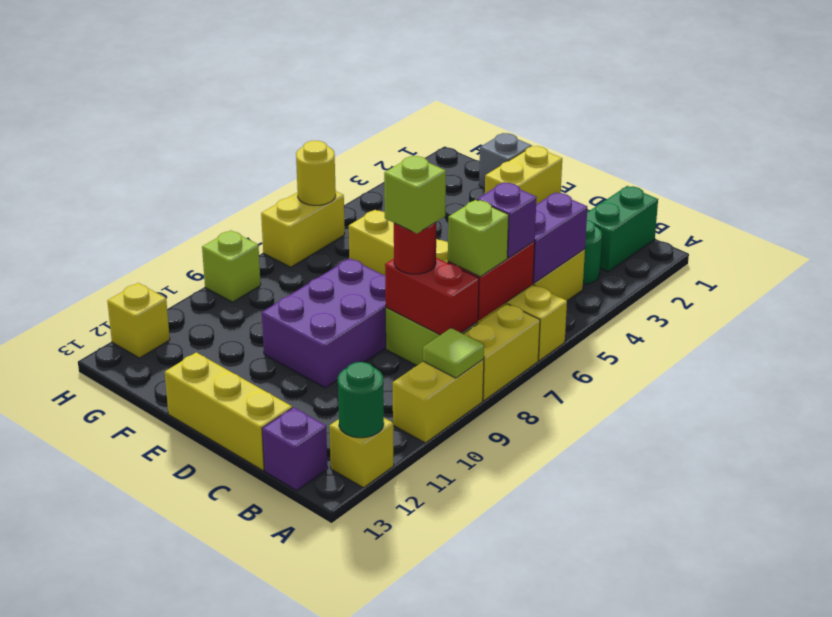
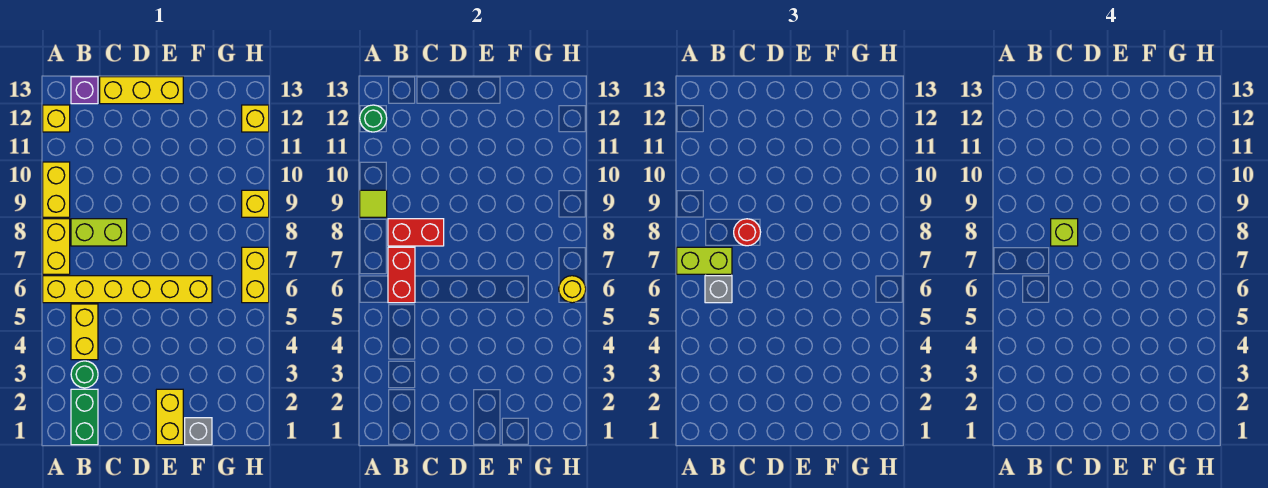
purple 1x2 brick [533,192,587,283] -> none
purple 1x1 brick [477,182,537,258] -> grey 1x1 brick [705,276,732,303]
lime 1x1 brick [448,200,509,276] -> lime 1x2 brick [677,247,732,274]
purple 2x3 brick [262,258,386,388] -> none
lime 1x1 brick [202,230,261,302] -> yellow 1x1 brick [242,190,269,217]

